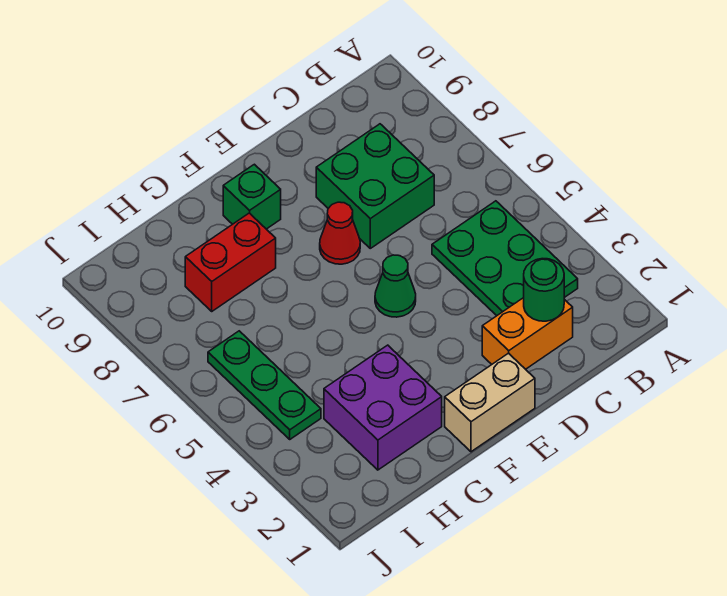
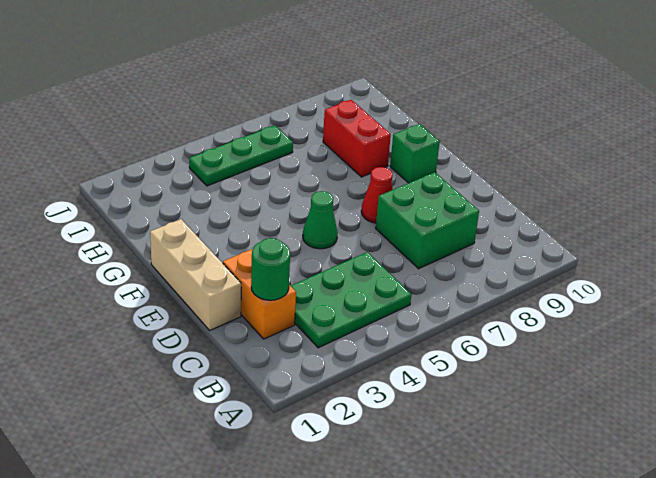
tan 1x2 brick [445,353,535,452] -> tan 1x3 brick [150,219,241,330]
purple 2x2 brick [324,345,442,470] -> none

